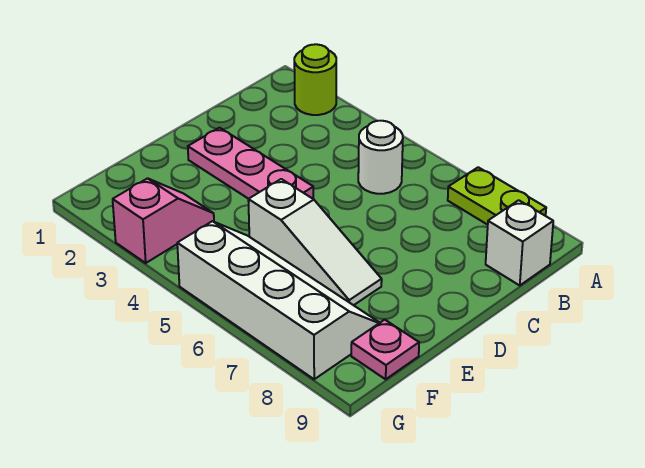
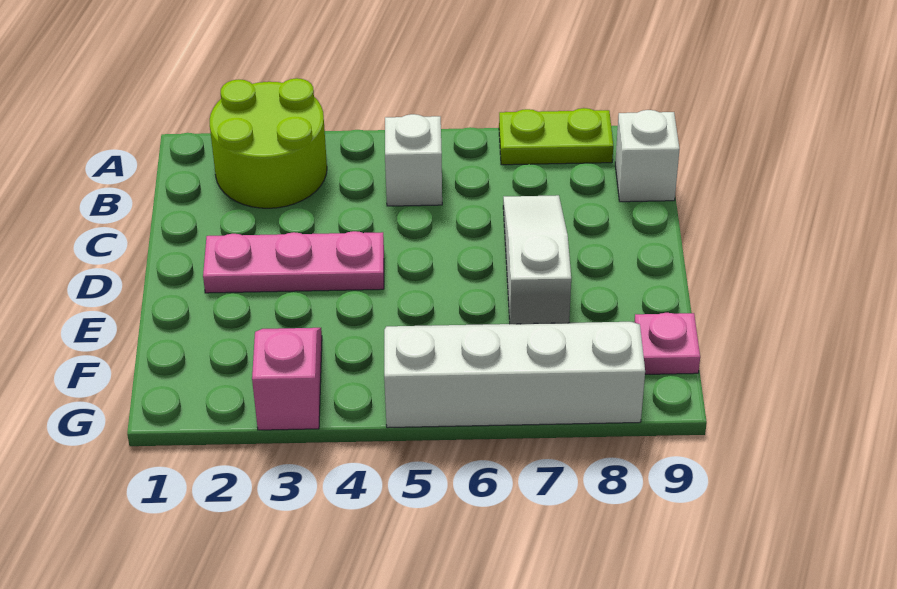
lime 1x1 round brick [294,44,336,115] -> lime 2x2 round brick [210,78,327,208]
white 1x1 round brick [358,121,403,194] -> white 1x1 brick [385,114,442,206]
white 1x3 slope [248,179,382,305] -> white 1x3 slope turned to [503,195,571,324]

